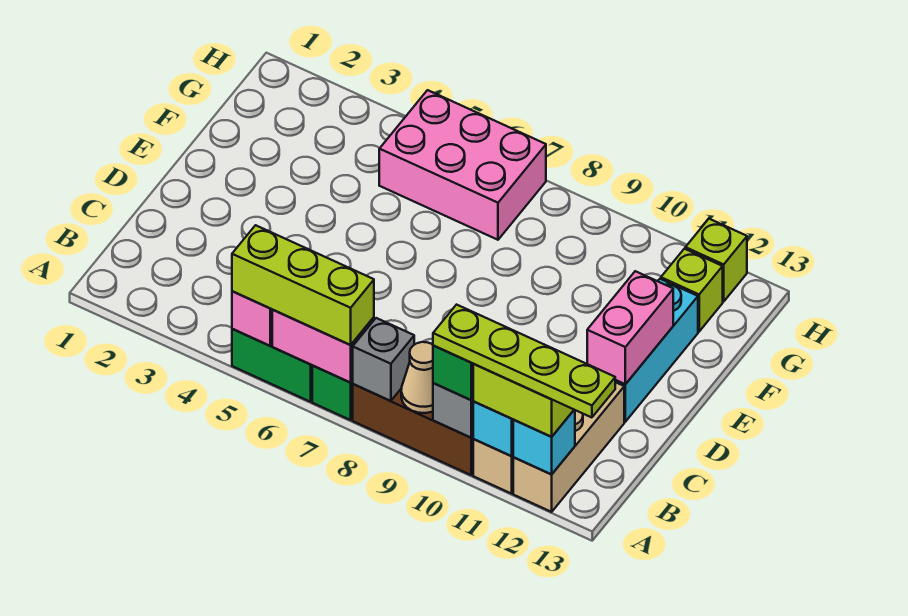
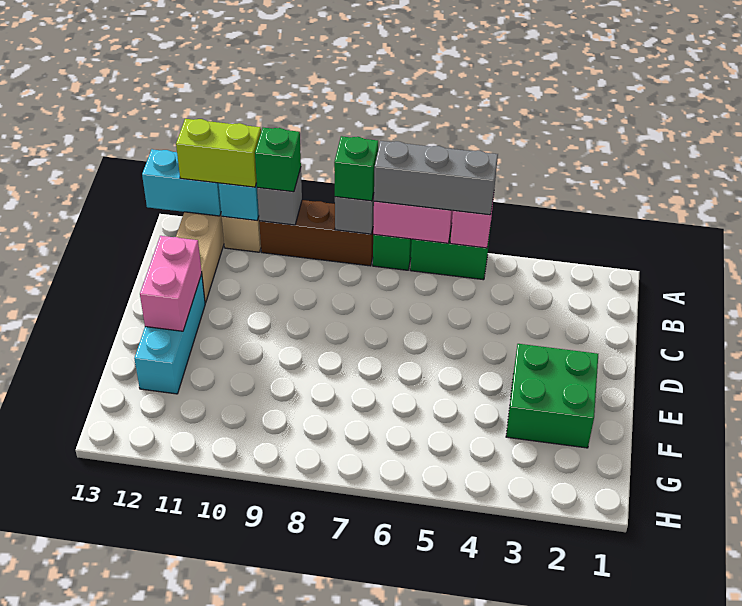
lime 1x3 brick [232,225,374,345] -> grey 1x3 brick [374,141,498,215]
none -> green 1x1 brick [334,136,378,201]
tan 1x1 cone [401,342,433,413] -> none
lime 1x4 plate [433,305,615,418] -> none
cyan 1x1 brick [513,410,575,474] -> cyan 1x2 brick [142,149,221,216]
none -> green 2x2 brick [506,344,598,448]
pink 2x3 brick [379,90,546,240] -> none
lime 1x1 brick [661,249,723,332] -> none
lime 1x1 brick [685,219,747,302] -> none

